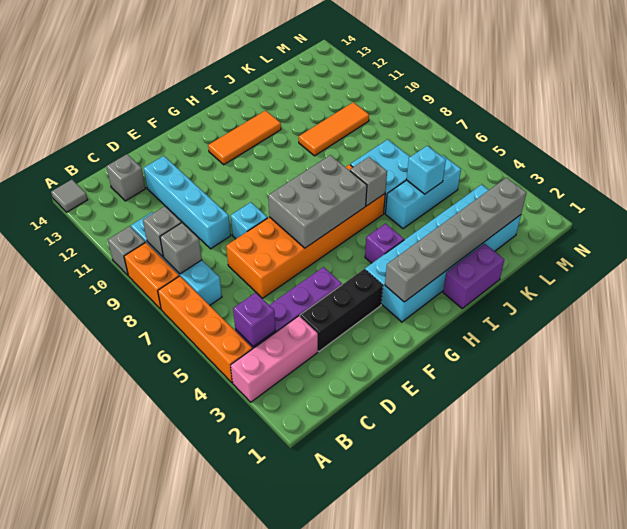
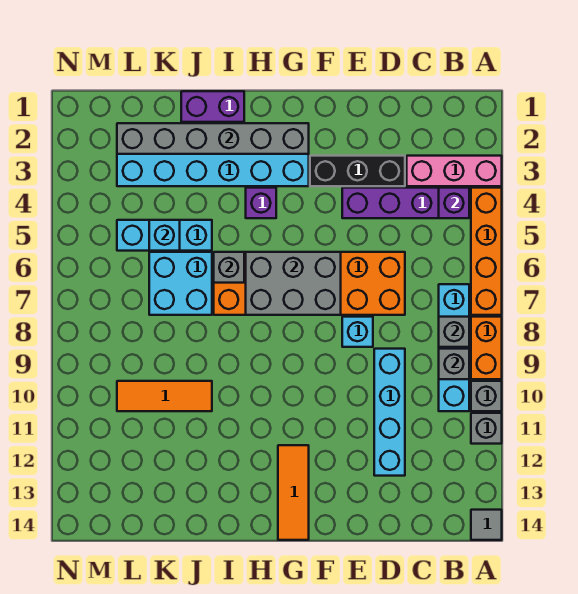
grey 1x1 brick [106,154,146,201] -> grey 1x1 brick moved to [471,413,502,444]
orange 1x3 tile [208,111,281,165] -> orange 1x3 tile turned to [278,445,309,540]

